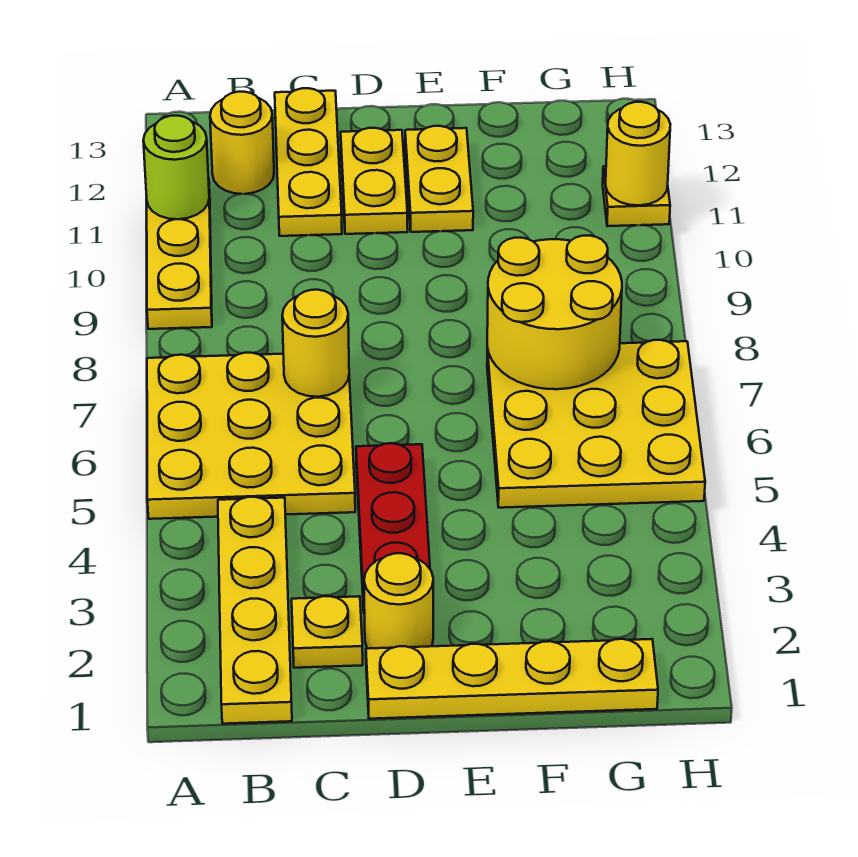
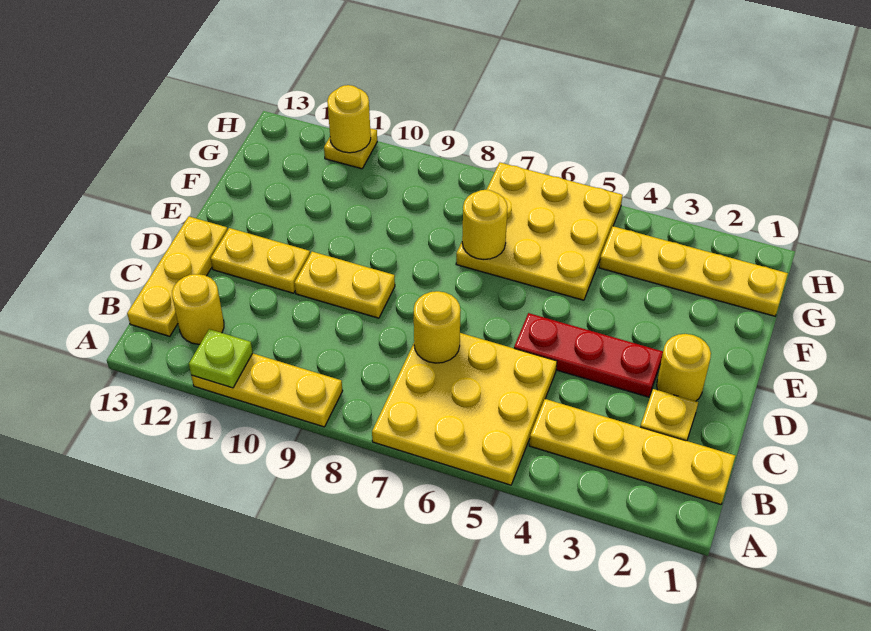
lime 1x1 round brick [143,116,209,219] -> lime 1x1 plate [189,329,253,388]
yellow 1x3 plate [275,88,342,236] -> yellow 1x3 plate turned to [127,217,228,336]
yellow 1x4 plate [366,639,658,719] -> yellow 1x4 plate turned to [599,226,788,316]
yellow 1x2 plate [405,126,473,232] -> yellow 1x2 plate moved to [294,252,395,318]
yellow 2x2 round brick [487,235,622,389] -> yellow 1x1 round brick [462,190,508,260]

